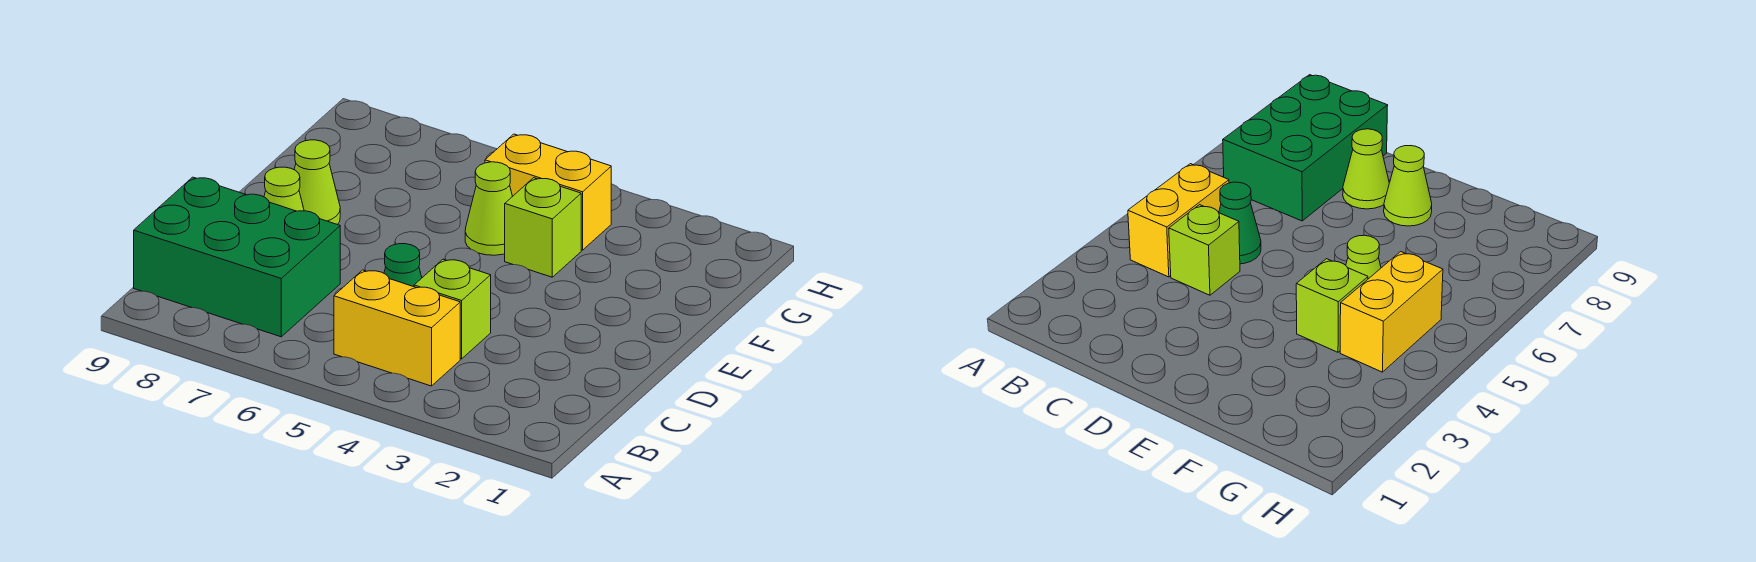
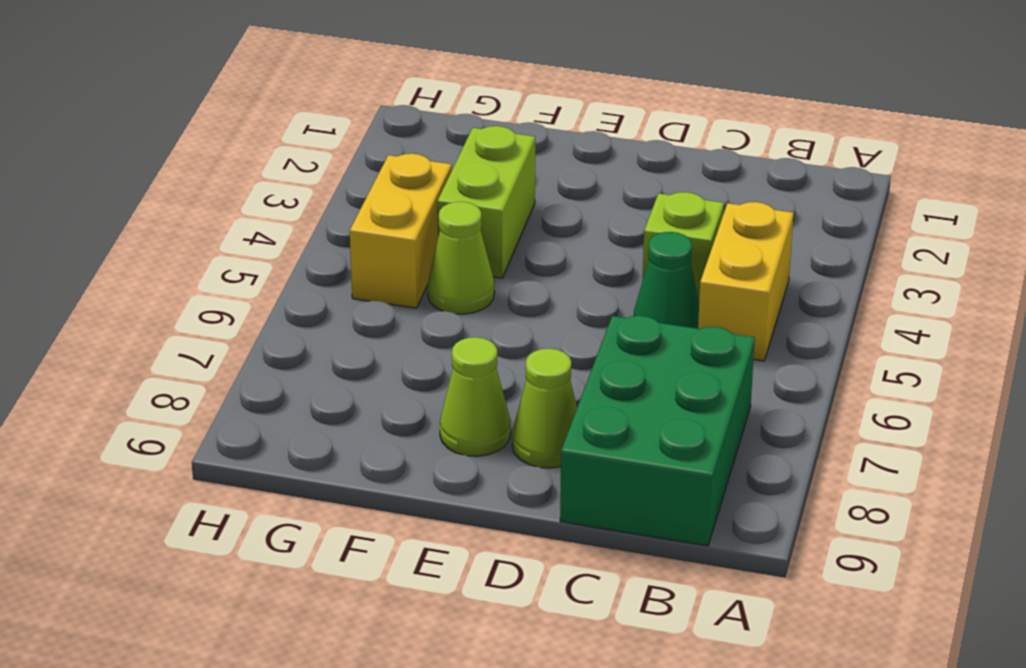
lime 1x1 brick [505,178,581,277] -> lime 1x2 brick [437,126,535,278]

